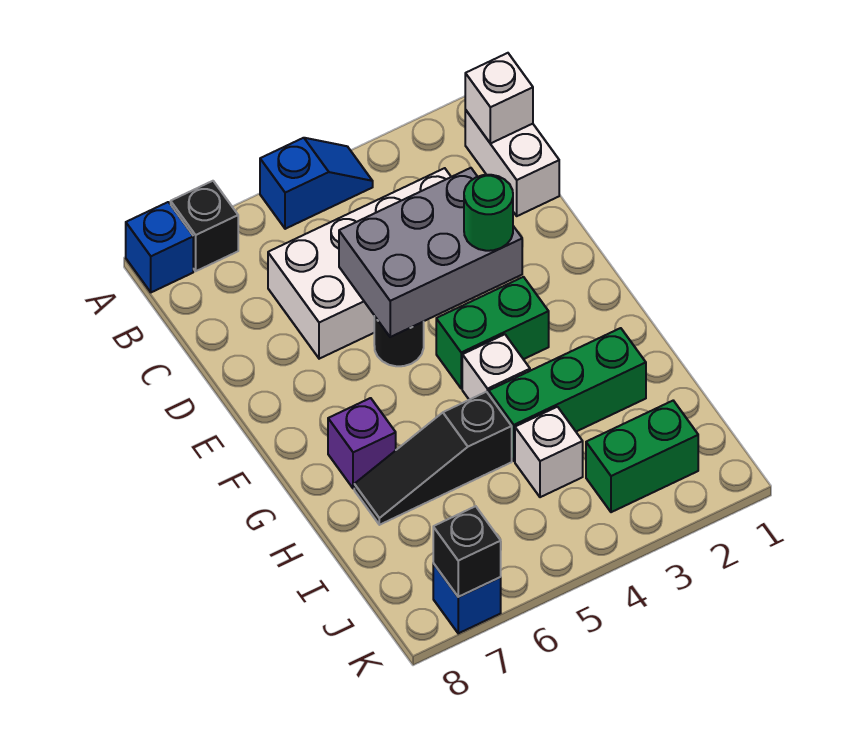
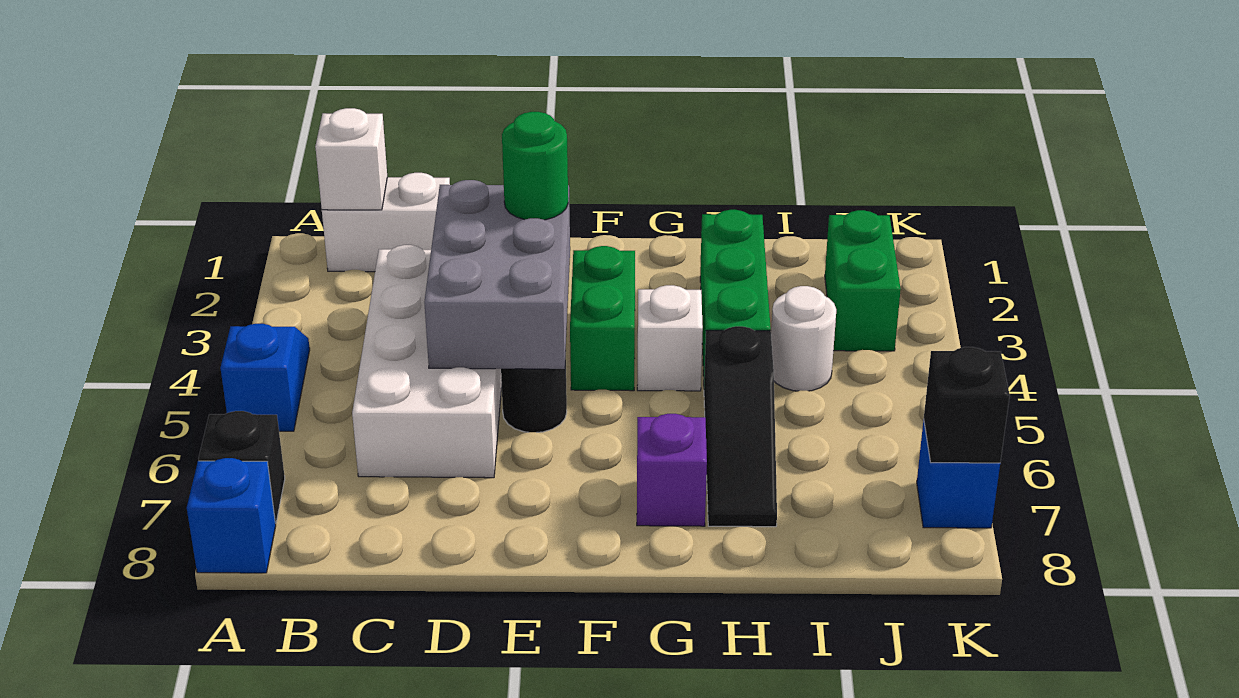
white 1x1 brick [515,407,583,497] -> white 1x1 round brick [771,286,836,391]

